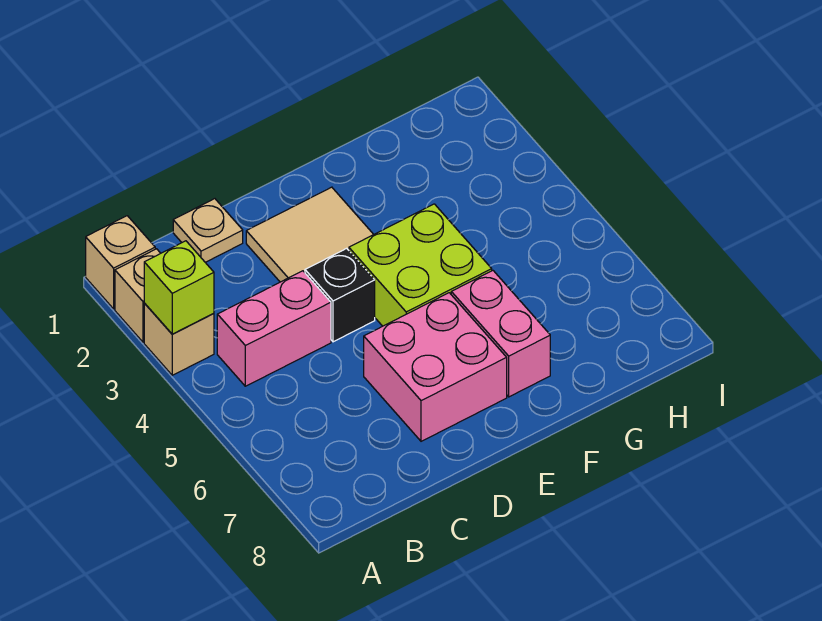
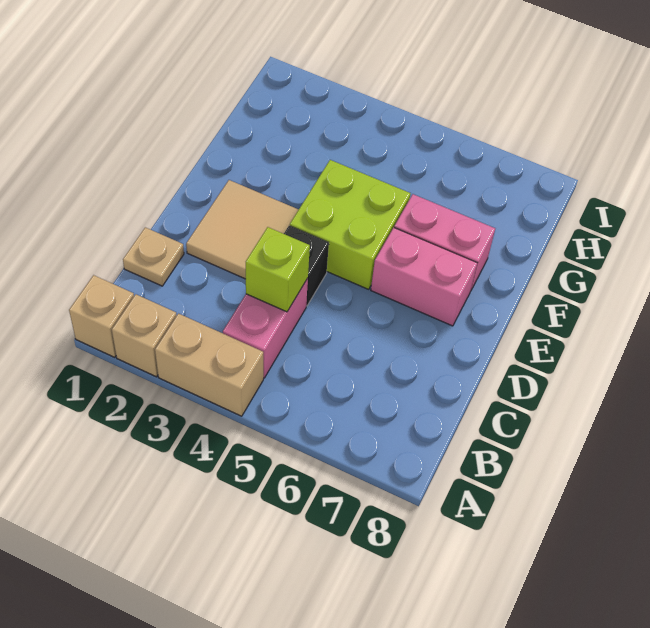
tan 1x1 brick [144,303,214,375] -> tan 1x2 brick [155,314,263,416]
lime 1x1 brick [144,241,214,334] -> lime 1x1 brick moved to [246,227,310,312]
pink 2x2 brick [364,293,507,441] -> pink 1x2 brick [371,228,477,326]

